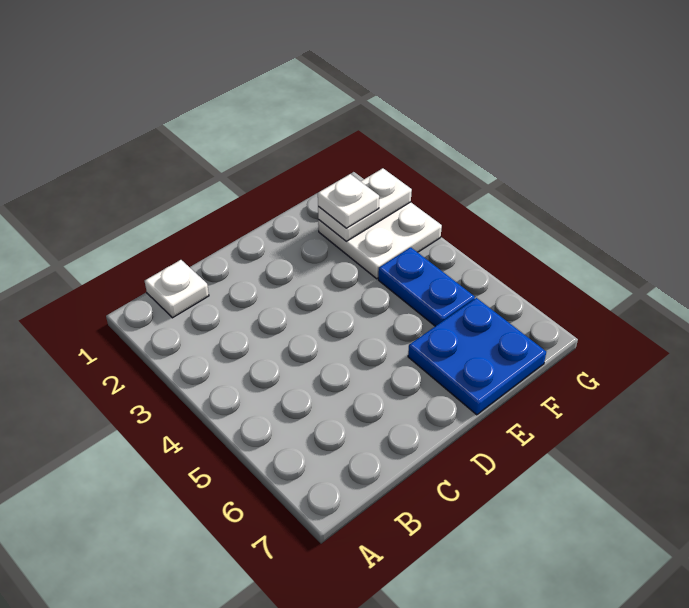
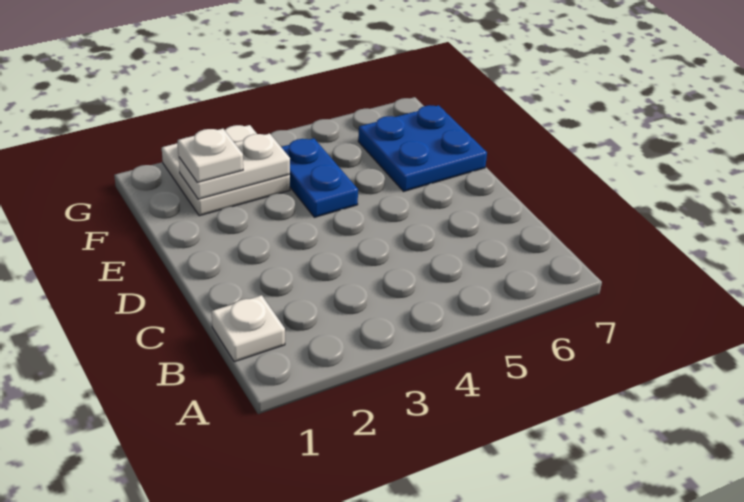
white 1x2 plate [318,168,412,241] -> white 1x2 plate turned to [179,134,290,199]
blue 1x2 plate [378,247,475,326] -> blue 1x2 plate turned to [281,138,358,217]

